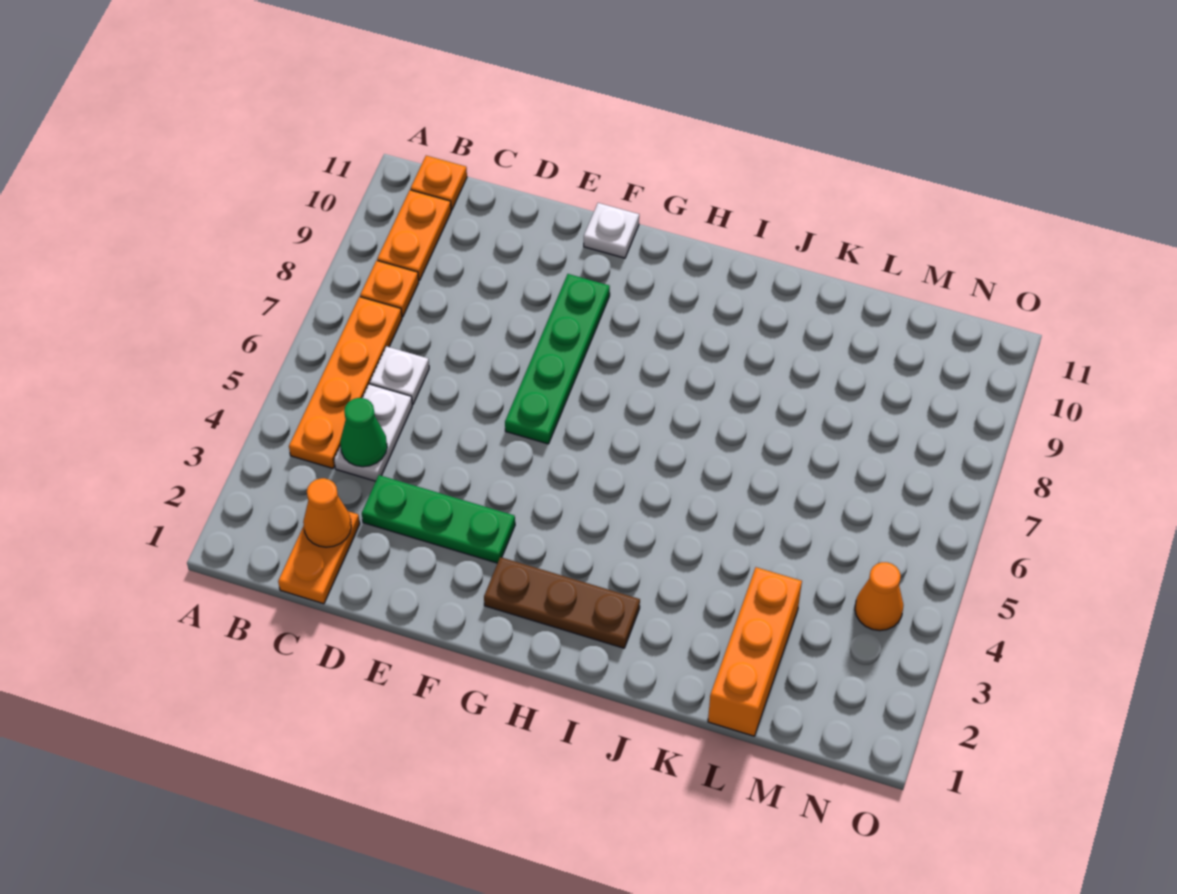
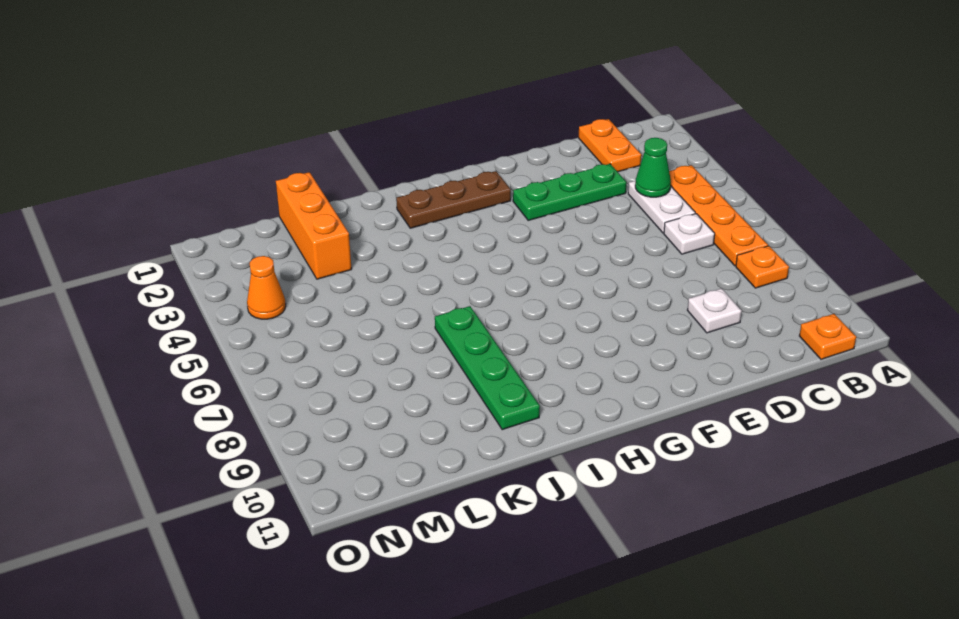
orange 1x2 plate [377,190,451,281] -> none
orange 1x1 cone [303,478,351,547] -> none
green 1x4 plate [505,274,610,444] -> green 1x4 plate moved to [435,306,540,430]
white 1x1 plate [584,203,639,258] -> white 1x1 plate moved to [687,288,742,333]

